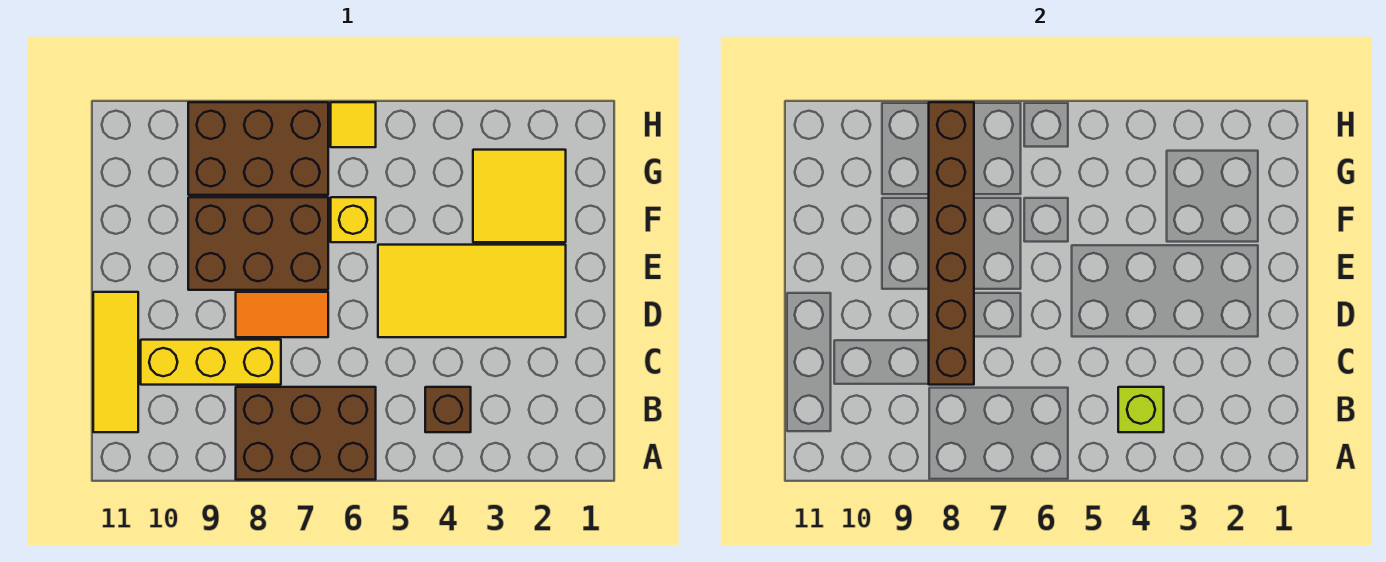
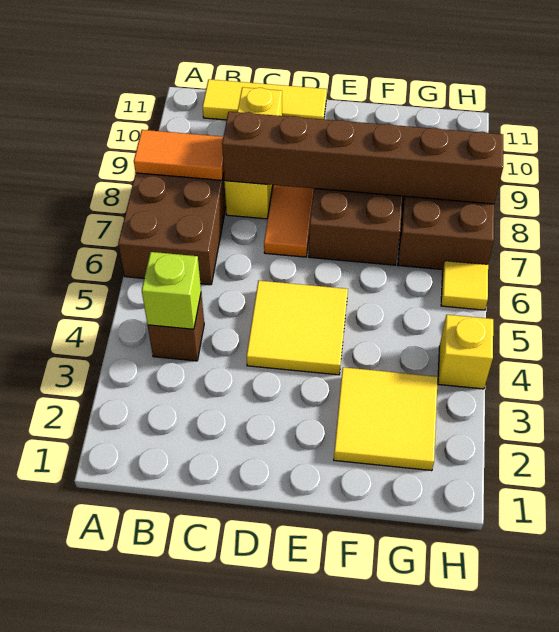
none -> orange 1x2 tile [134,130,224,180]
yellow 2x4 tile [378,245,566,337] -> yellow 2x2 tile [246,281,348,375]
yellow 1x1 brick [331,197,376,242] -> yellow 1x1 brick moved to [438,315,493,389]

